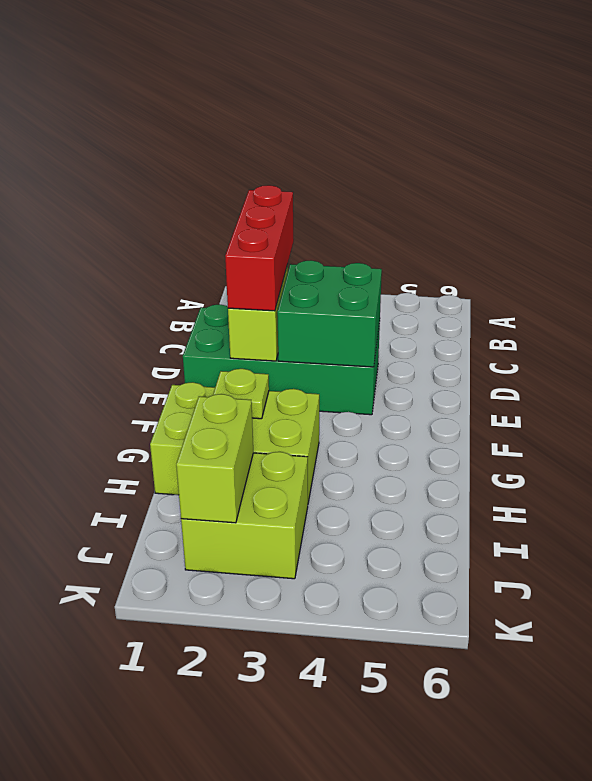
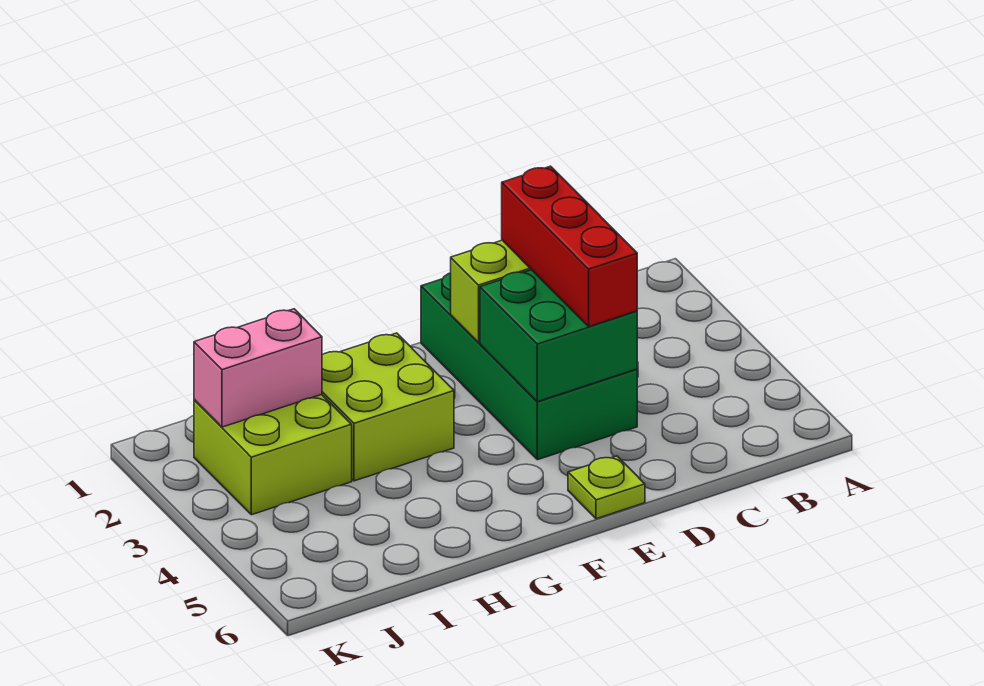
red 1x3 brick [225,185,294,311] -> red 1x3 brick turned to [502,166,637,327]
lime 2x3 brick [150,382,319,502] -> lime 2x2 brick [322,333,454,481]
lime 1x1 plate [213,369,269,419] -> lime 1x1 plate moved to [568,456,645,519]
lime 1x2 brick [176,394,253,523] -> pink 1x2 brick [194,309,322,427]

